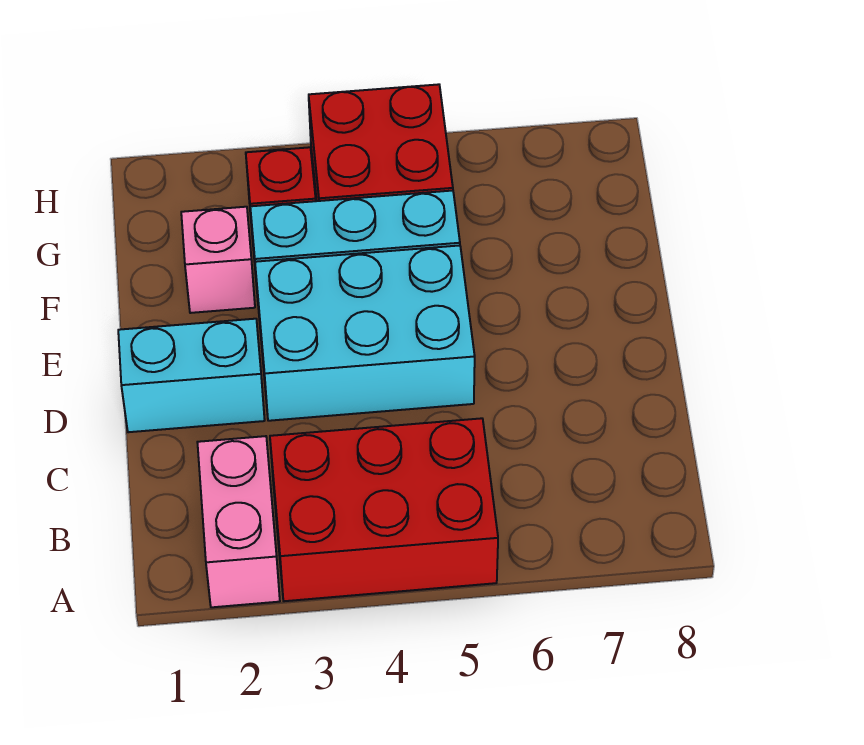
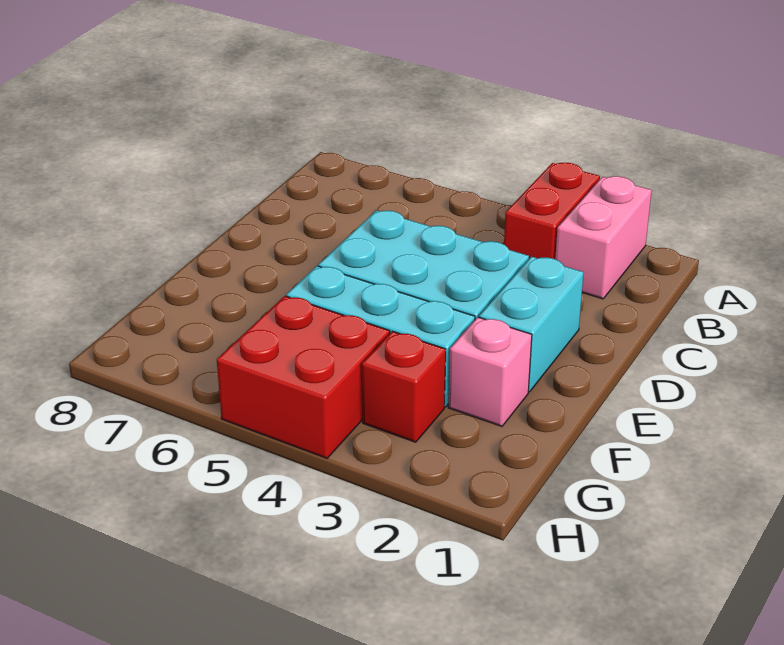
red 2x3 brick [270,418,498,601] -> red 1x2 brick [504,163,600,259]
cyan 1x2 brick [118,319,265,432] -> cyan 1x2 brick turned to [479,257,584,392]

